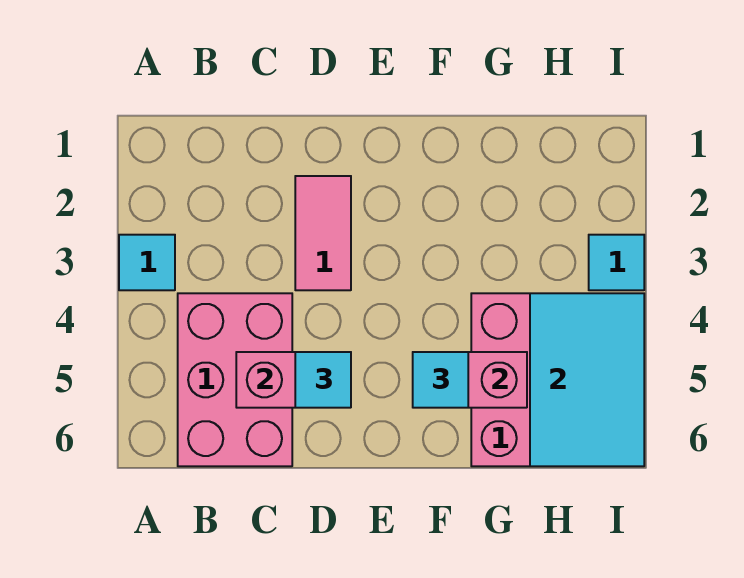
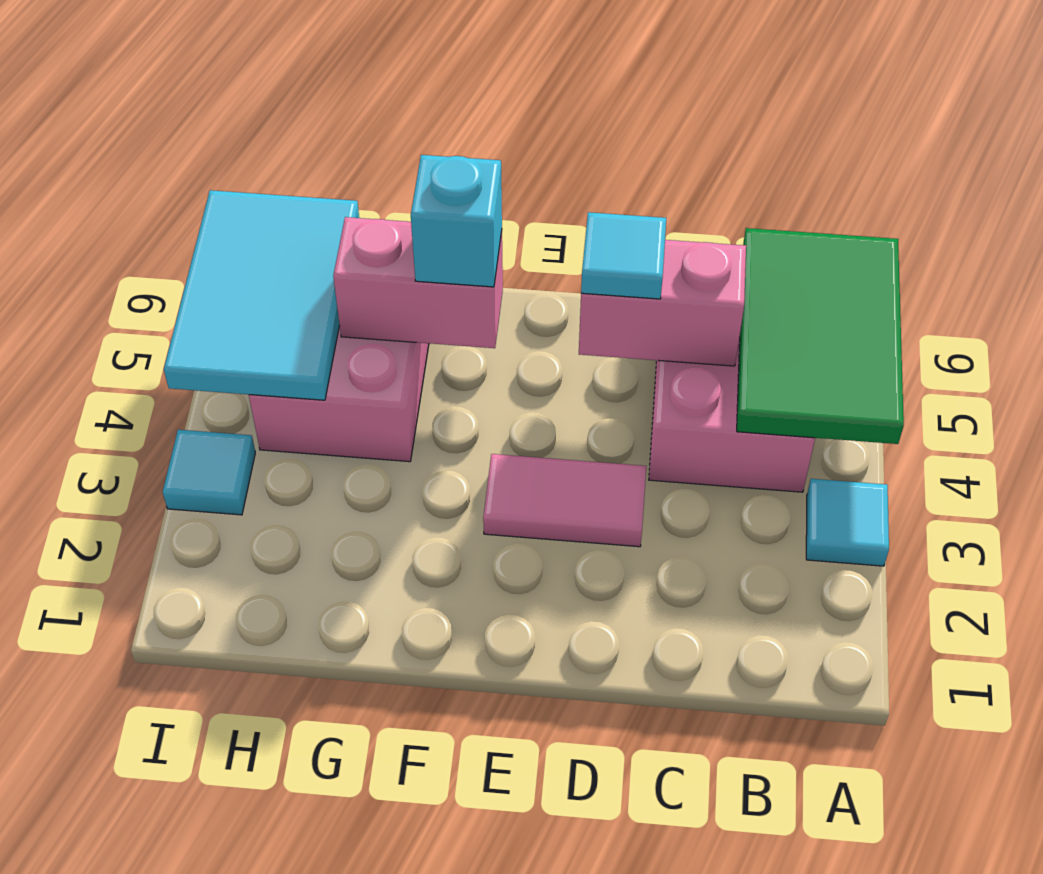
none -> green 2x3 tile [737,228,904,444]
pink 1x2 tile [295,176,351,290] -> pink 1x2 tile turned to [483,454,646,547]
cyan 1x1 tile [413,352,468,408] -> cyan 1x1 brick [411,155,502,287]

